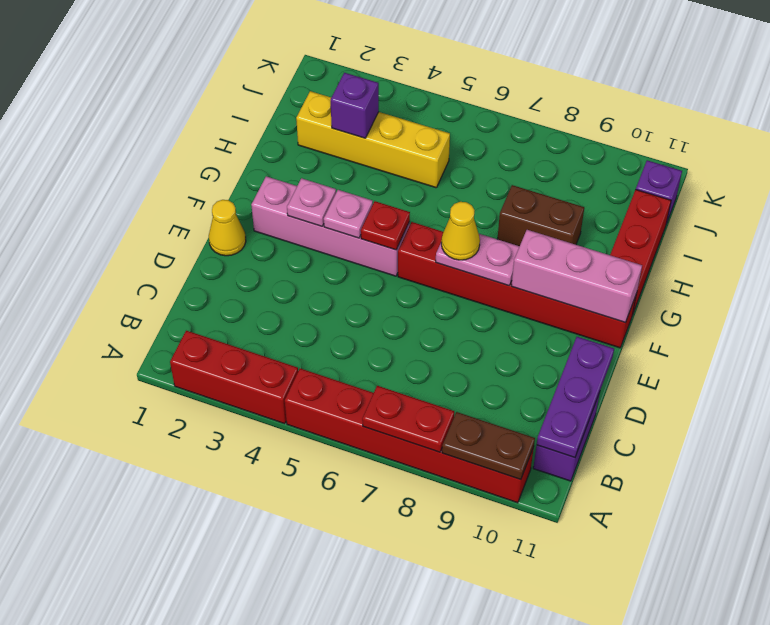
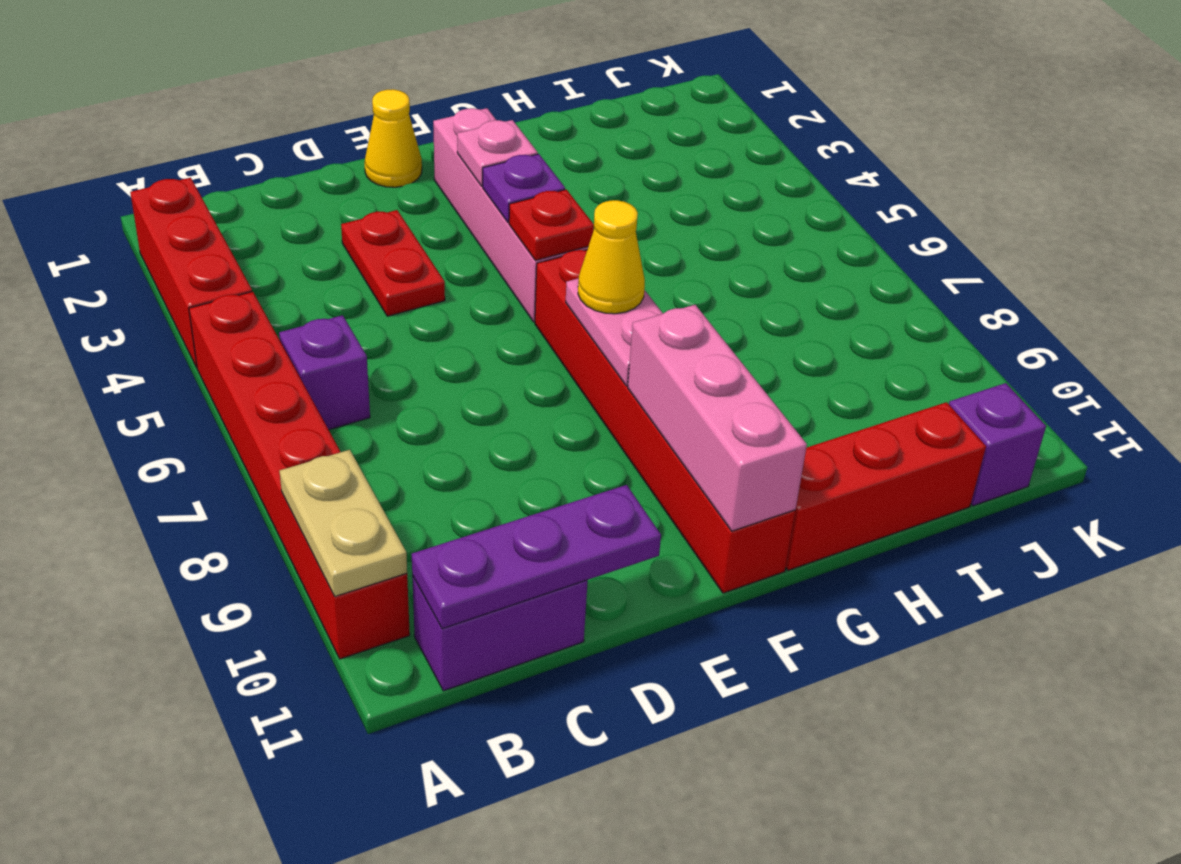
red 1x2 plate [362,386,454,452] -> red 1x2 plate moved to [341,210,445,316]
brown 1x2 plate [442,412,535,480] -> tan 1x2 plate [279,450,407,596]
pink 1x1 plate [324,190,373,238] -> purple 1x1 plate [483,154,565,223]
brown 1x2 brick [498,185,584,246] -> none
yellow 1x4 brick [296,91,450,188] -> none
purple 1x1 brick [331,73,379,138] -> purple 1x1 brick moved to [279,315,370,430]

